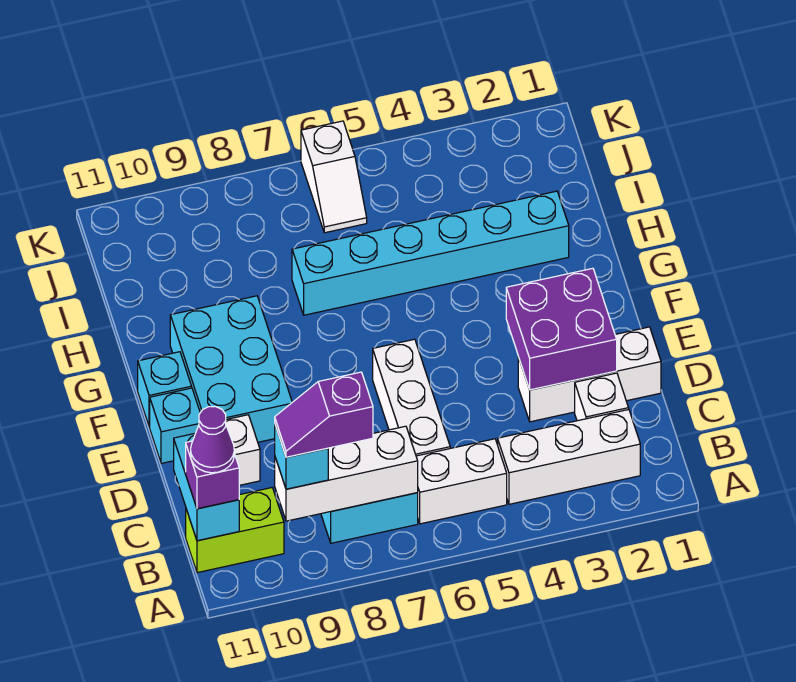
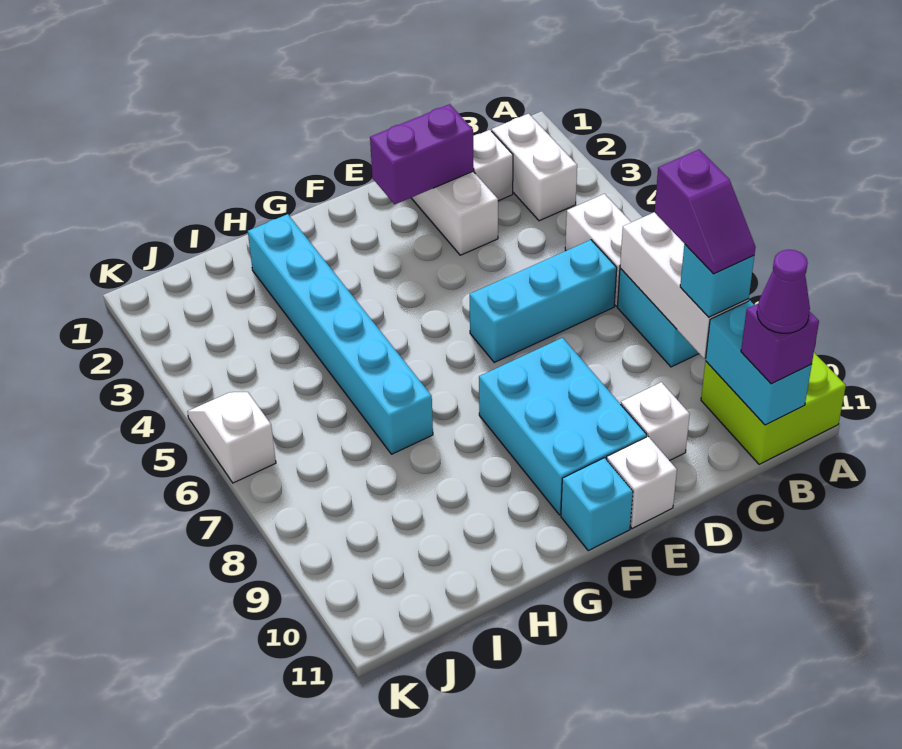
white 1x3 brick [498,410,640,504] -> white 1x2 brick [492,114,577,221]
lime 1x2 brick [186,488,284,573] -> lime 2x2 brick [701,353,846,464]
cyan 1x2 brick [174,434,239,541] -> cyan 1x2 brick turned to [705,301,812,425]
white 1x3 brick [373,339,450,456] -> cyan 1x3 brick [470,240,617,362]
purple 2x2 brick [506,268,617,390] -> purple 1x2 brick [370,104,474,204]
cyan 2x3 brick [170,296,292,442] -> cyan 2x3 brick turned to [479,338,647,515]
cyan 1x1 brick [150,388,200,463] -> white 1x1 brick [607,436,677,528]
white 1x2 slope [301,121,367,233] -> white 1x2 slope turned to [187,392,276,483]

